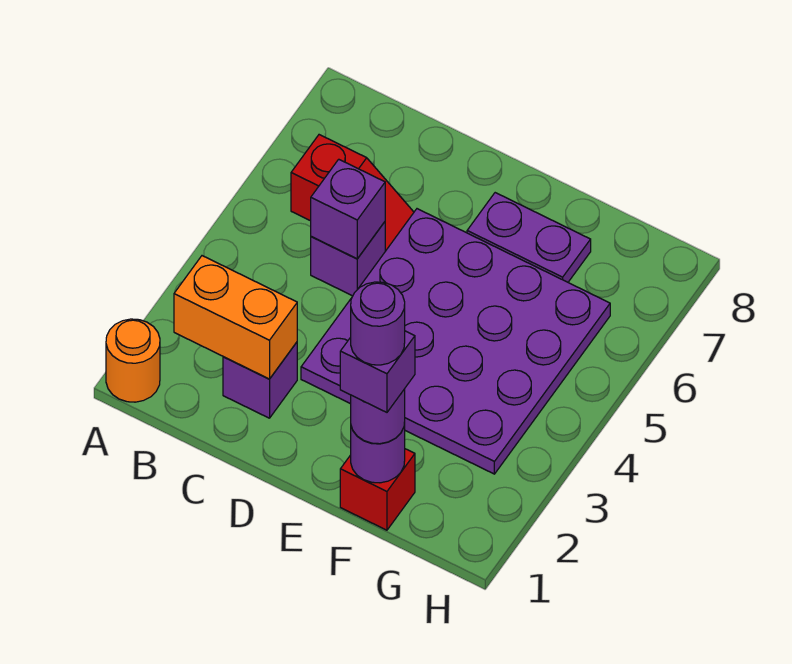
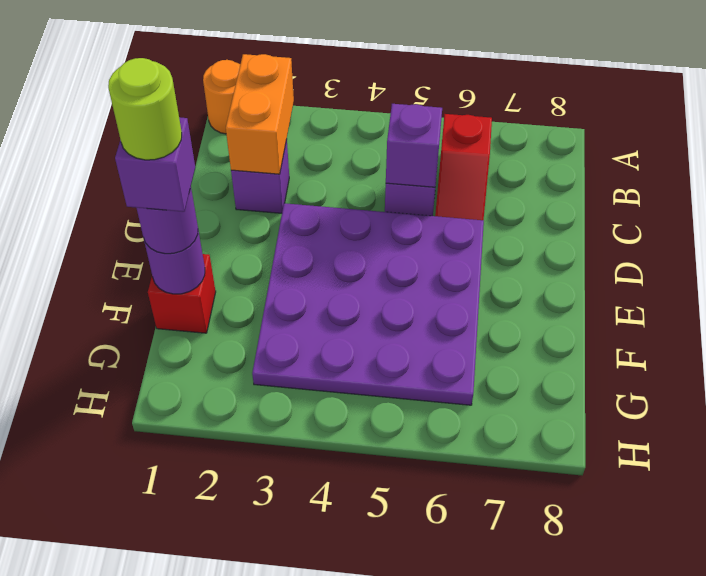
purple 1x2 plate [467,193,591,282] -> none
purple 1x1 round brick [351,282,405,365] -> lime 1x1 round brick [108,58,182,160]

